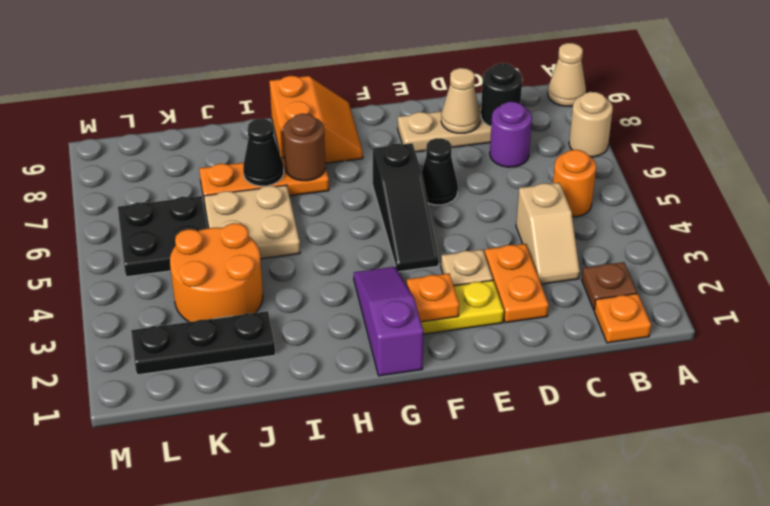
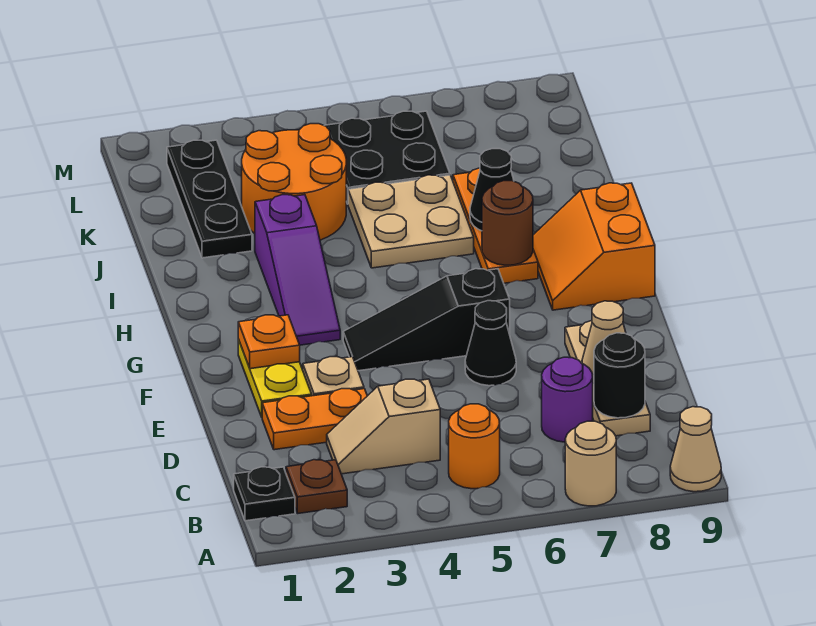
orange 1x1 plate [594,293,651,343] -> black 1x1 plate [234,467,295,521]
purple 1x3 slope [354,267,424,376] -> purple 1x3 slope turned to [255,195,340,345]
orange 2x2 slope [269,76,363,163] -> orange 2x2 slope turned to [533,183,655,310]

